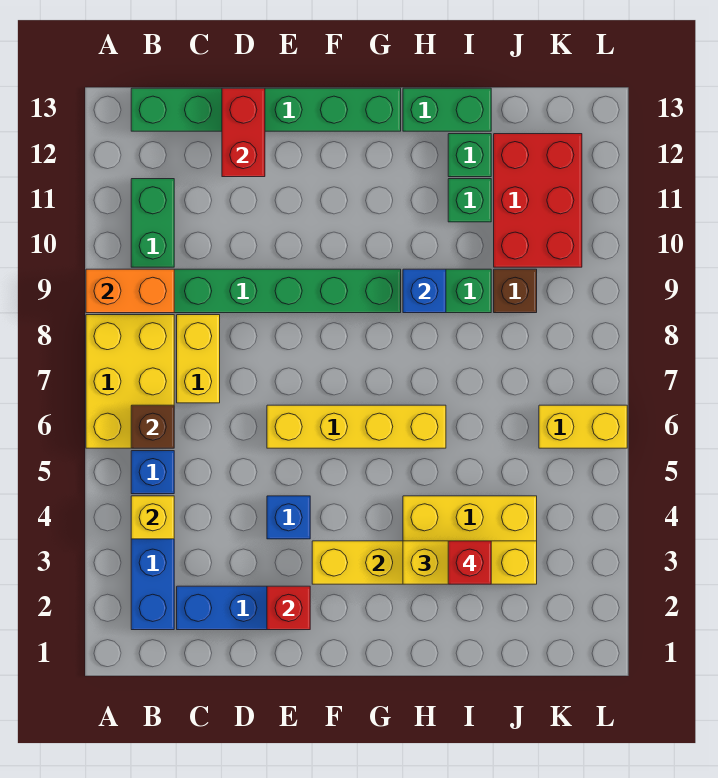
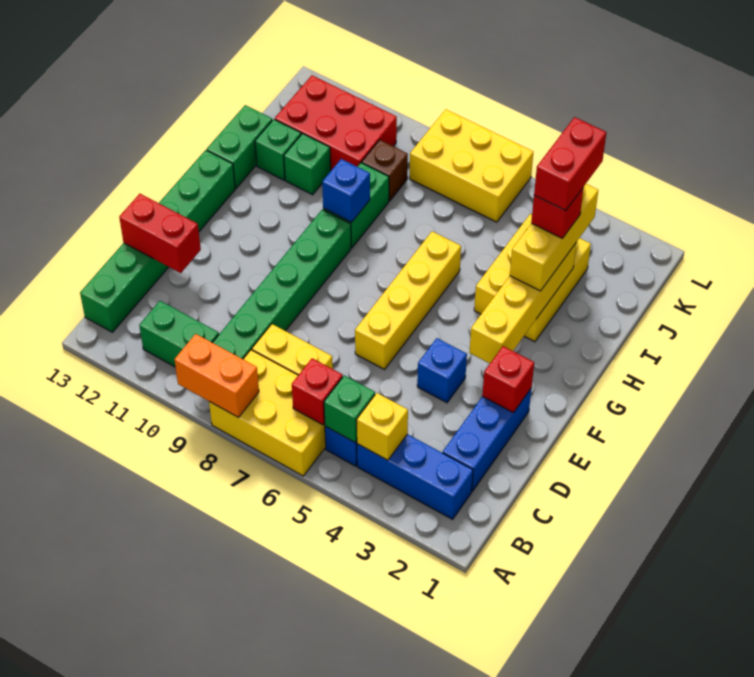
orange 1x2 brick [86,269,174,313] -> orange 1x2 brick turned to [175,334,259,418]
none -> green 1x1 brick [324,375,375,443]
brown 1x1 brick [131,405,174,448] -> red 1x1 brick [292,358,343,425]
none -> red 1x2 brick [534,117,606,211]
yellow 1x2 brick [539,405,627,448] -> yellow 2x3 brick [409,109,533,222]

